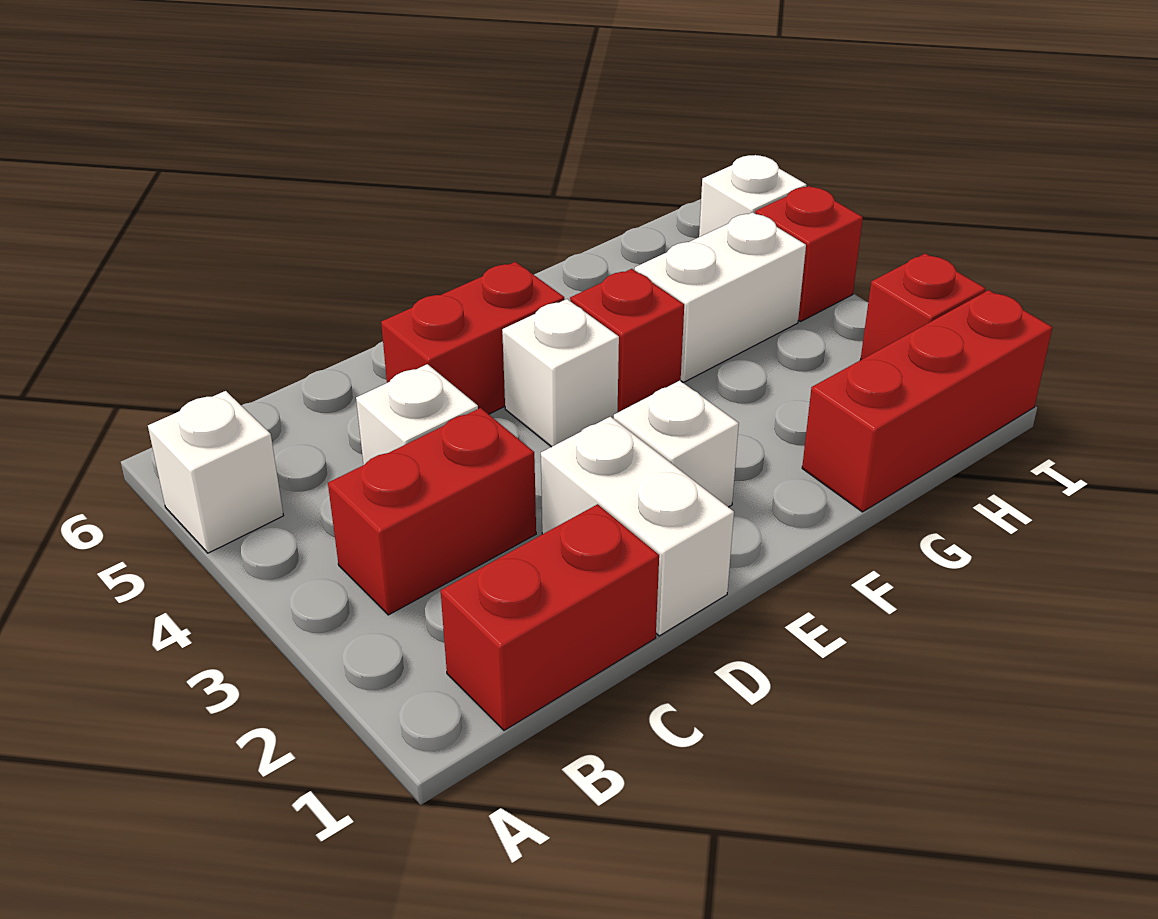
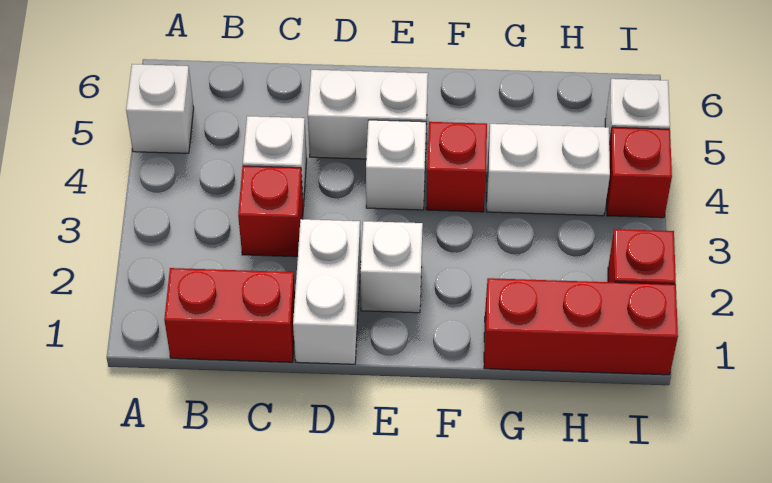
red 1x2 brick [328,408,536,615] -> red 1x1 brick [238,166,303,257]
red 1x2 brick [381,262,564,414] -> white 1x2 brick [308,70,428,159]

